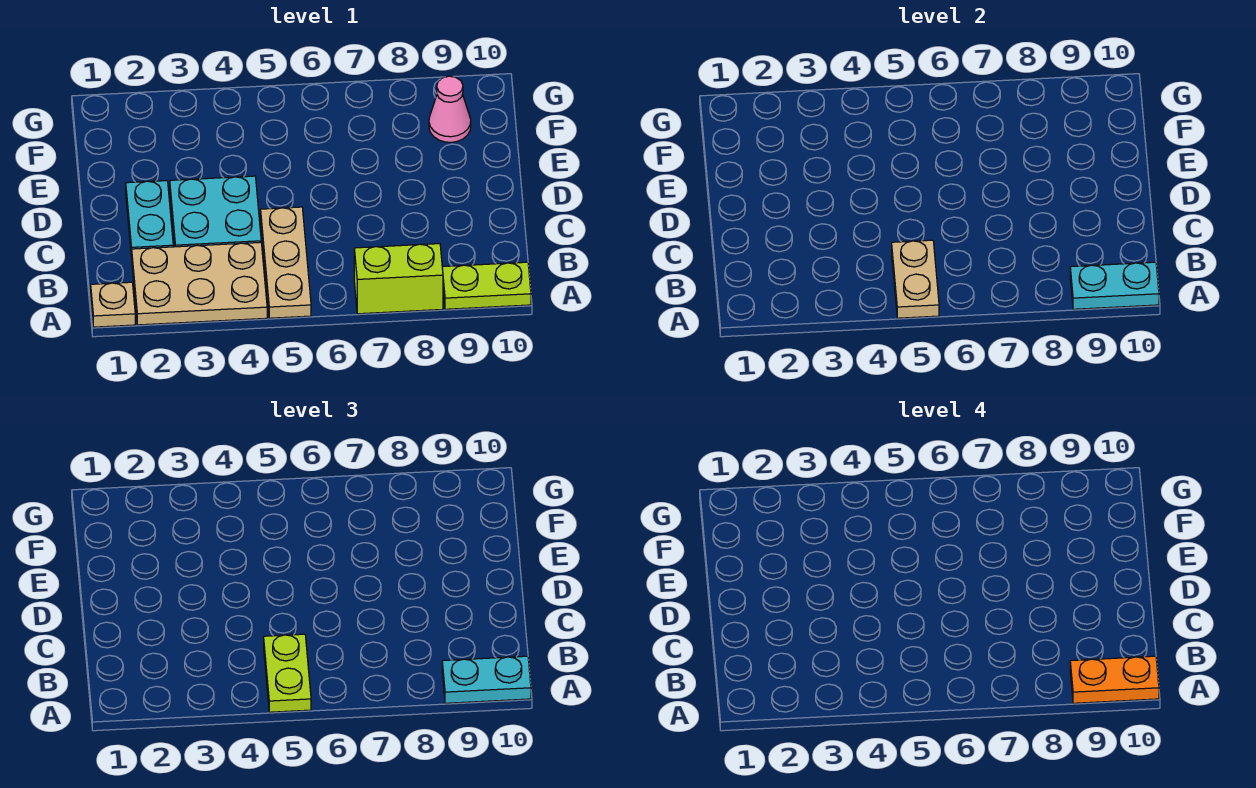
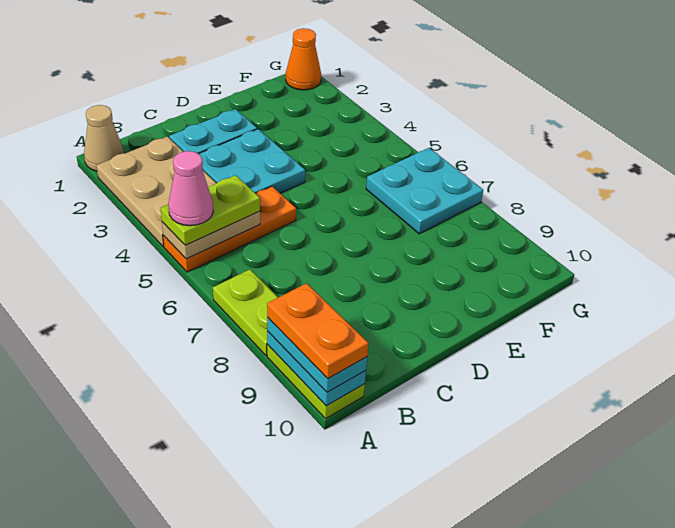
tan 1x1 plate [91,282,135,327] -> tan 1x1 cone [84,105,124,171]
tan 1x3 plate [261,207,311,318] -> orange 1x3 plate [163,186,296,272]
lime 1x2 brick [354,244,443,314] -> lime 1x2 plate [213,269,278,356]
none -> cyan 2x2 plate [366,148,483,234]
pink 1x1 cone [429,76,471,142] -> pink 1x1 cone moved to [168,151,213,226]
none -> orange 1x1 cone [286,28,321,90]

